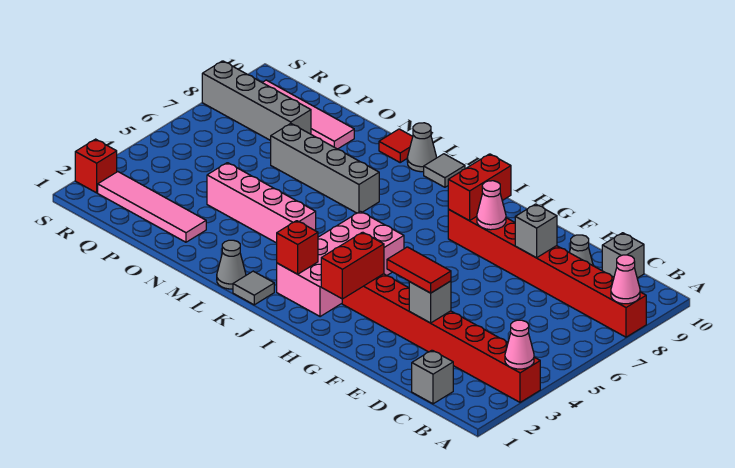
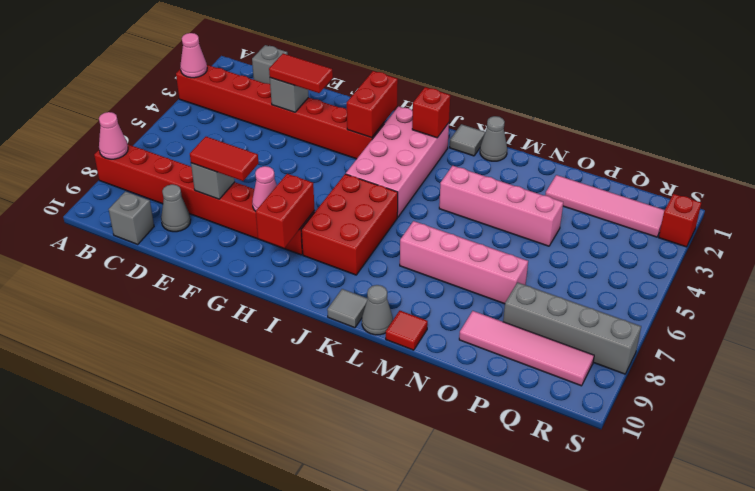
none -> red 1x2 tile [190,137,259,181]
none -> red 2x3 brick [301,174,398,275]
grey 1x4 brick [271,124,379,213] -> pink 1x4 brick [400,221,528,304]

